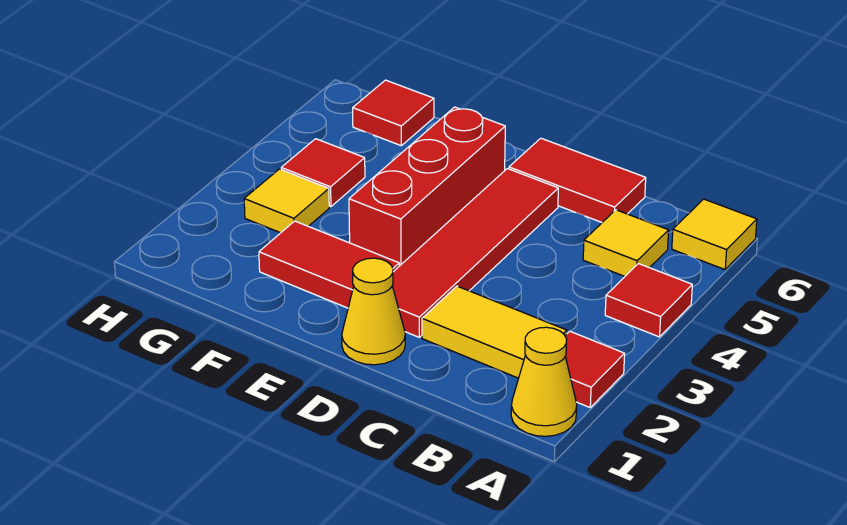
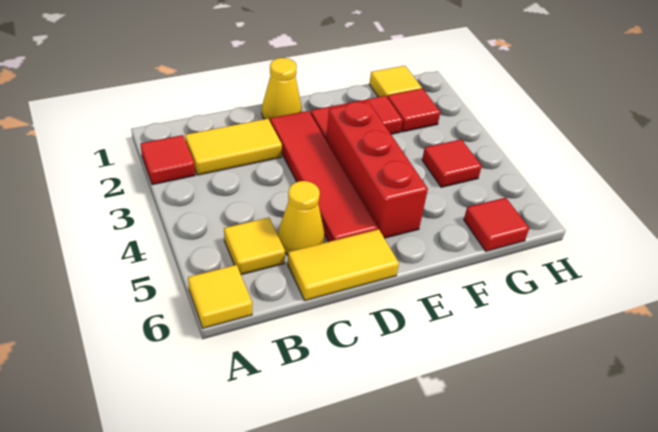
yellow 1x1 cone [511,327,577,436] -> yellow 1x1 cone moved to [278,181,325,255]
red 1x1 tile [605,264,692,337] -> red 1x1 tile moved to [387,89,440,132]
red 1x2 tile [509,138,646,222] -> yellow 1x2 tile [288,229,399,301]
yellow 1x1 tile [244,169,329,233] -> yellow 1x1 tile moved to [369,66,422,97]

